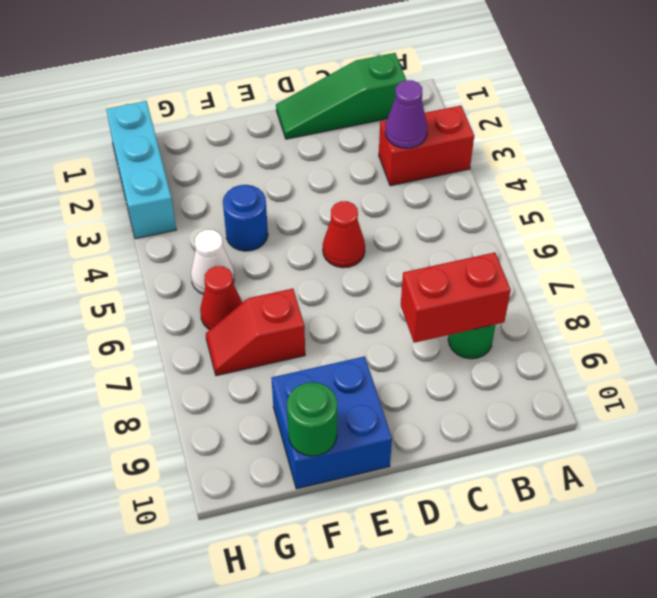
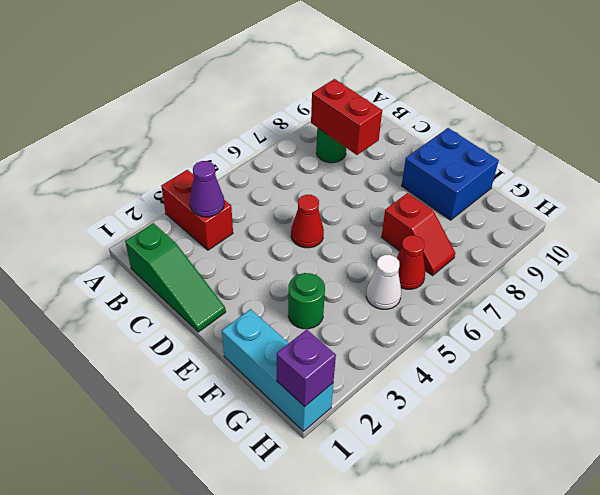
blue 1x1 round brick [223,185,268,251] -> none
green 1x1 round brick [287,382,337,456] -> green 1x1 round brick moved to [288,273,325,329]
cyan 1x3 brick [106,101,176,239] -> cyan 1x3 brick turned to [222,309,333,431]
none -> purple 1x1 brick [277,330,336,407]

